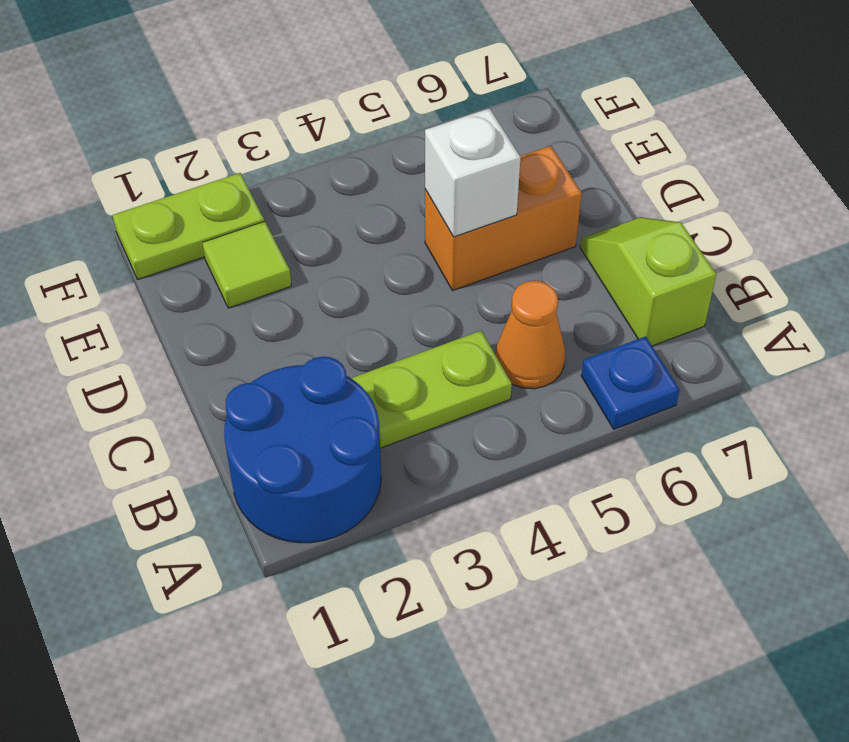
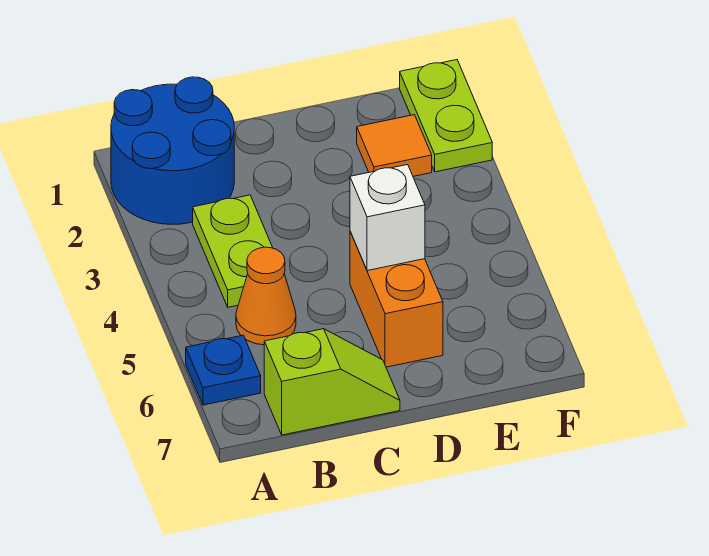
lime 1x1 tile [202,221,291,308] -> orange 1x1 tile [357,115,432,176]

